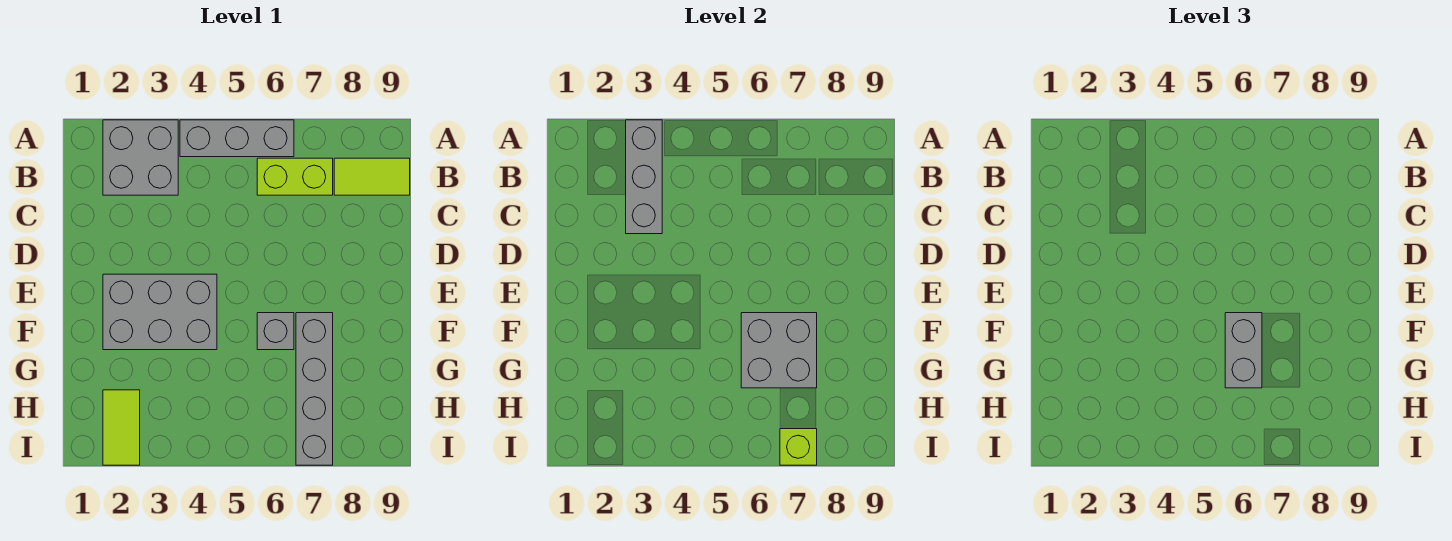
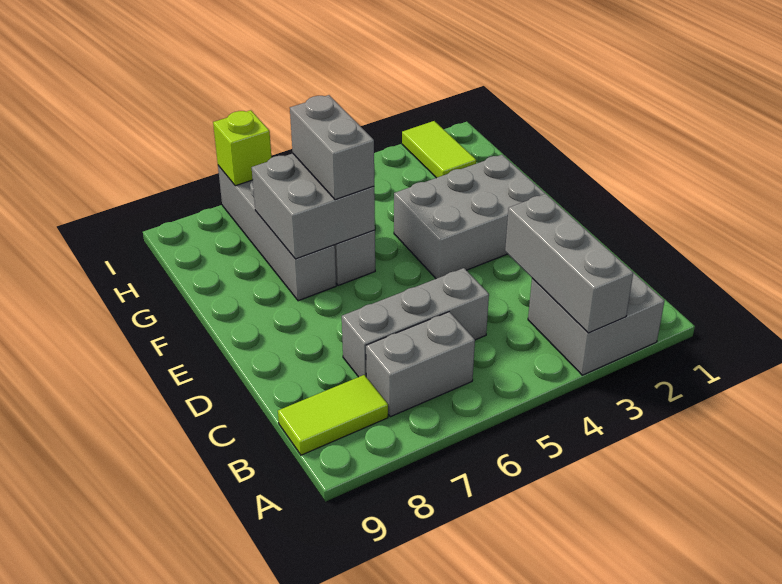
grey 1x3 brick [180,120,294,157] -> grey 1x3 brick moved to [342,268,489,377]
lime 1x2 brick [257,158,333,195] -> grey 1x2 brick [366,312,475,417]

